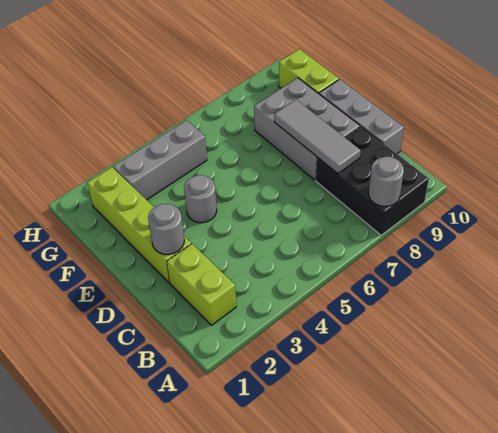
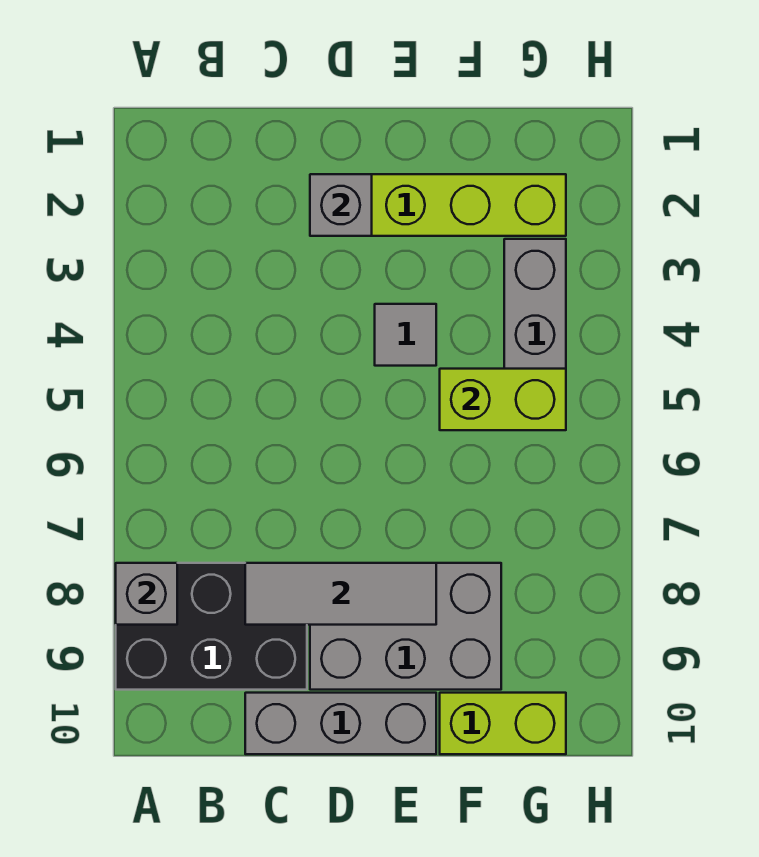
grey 1x1 round brick [369,157,404,206] -> grey 1x1 brick [116,563,177,625]
lime 1x2 brick [167,244,236,325] -> lime 1x2 brick moved to [440,369,566,430]
grey 1x1 round brick [148,204,184,254] -> grey 1x1 brick [310,174,372,236]
grey 1x1 round brick [184,175,217,223] -> grey 1x1 tile [375,304,436,366]

